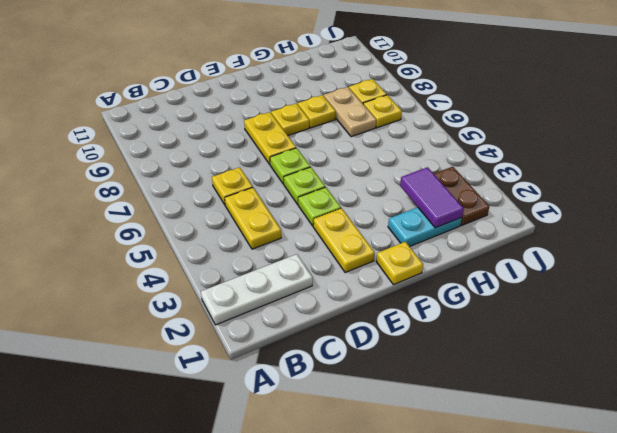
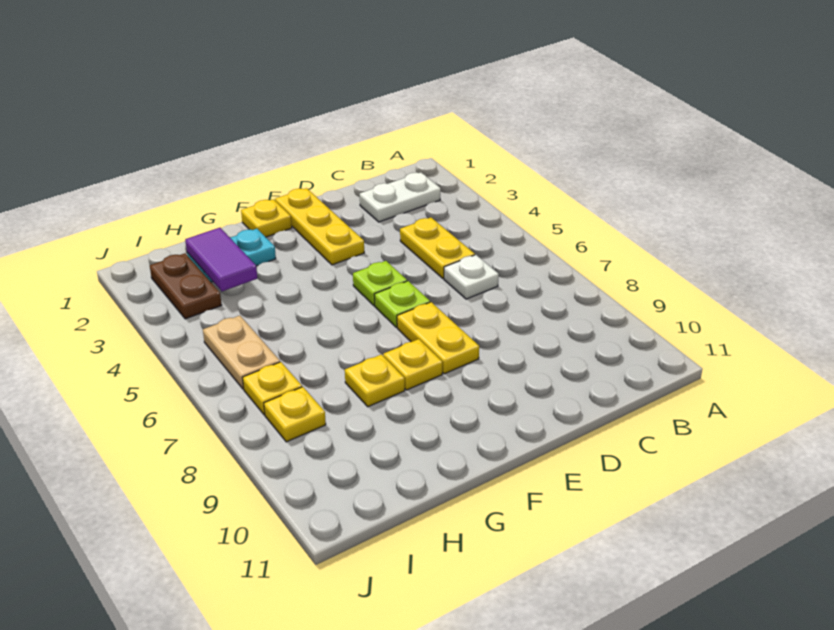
white 1x3 plate [201,254,313,325] -> white 1x2 plate [360,172,441,222]
yellow 1x1 plate [212,167,253,205] -> white 1x1 plate [444,255,499,299]
yellow 1x2 plate [313,208,375,273] -> yellow 1x3 plate [275,188,364,265]
lime 1x1 plate [298,187,341,226] -> none
tan 1x2 plate [324,87,376,137] -> tan 1x2 plate moved to [203,316,280,389]

